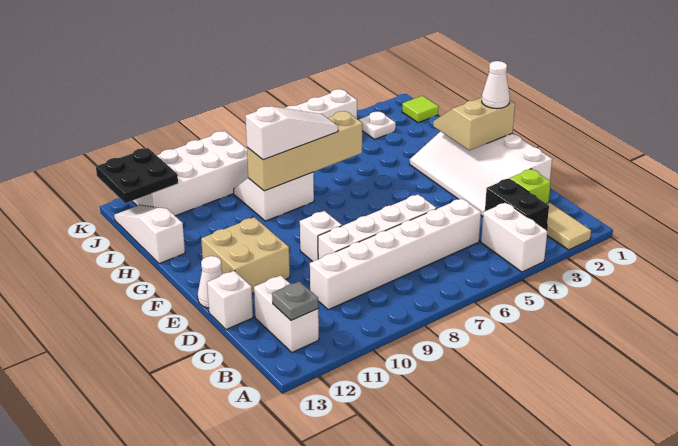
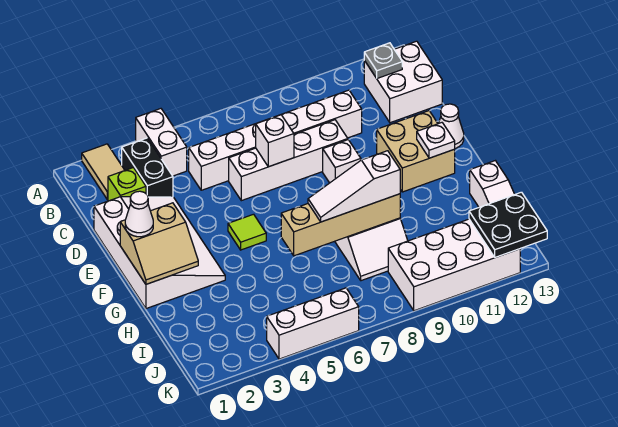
white 1x2 brick [254,275,319,352] -> white 2x2 brick [364,41,442,123]
white 1x1 brick [207,271,253,329] -> white 1x1 brick moved to [256,115,294,167]
lime 1x1 tile [402,96,439,123] -> lime 1x1 tile moved to [228,214,266,250]
white 1x1 plate [359,112,396,139] -> white 1x1 plate moved to [417,123,455,158]

